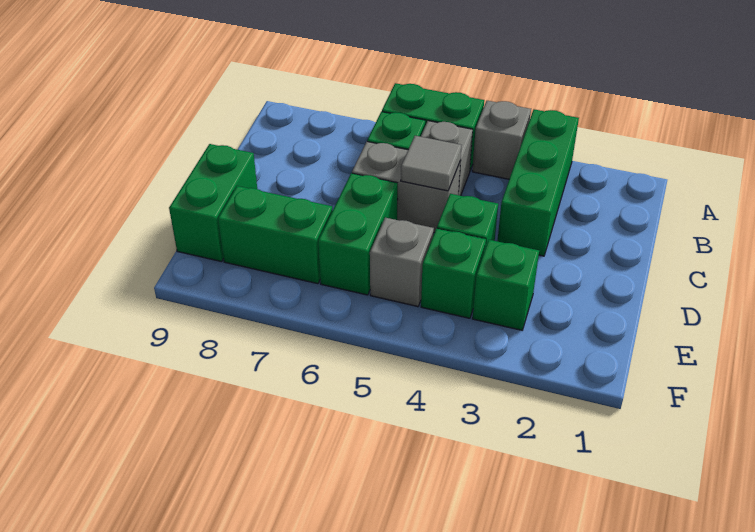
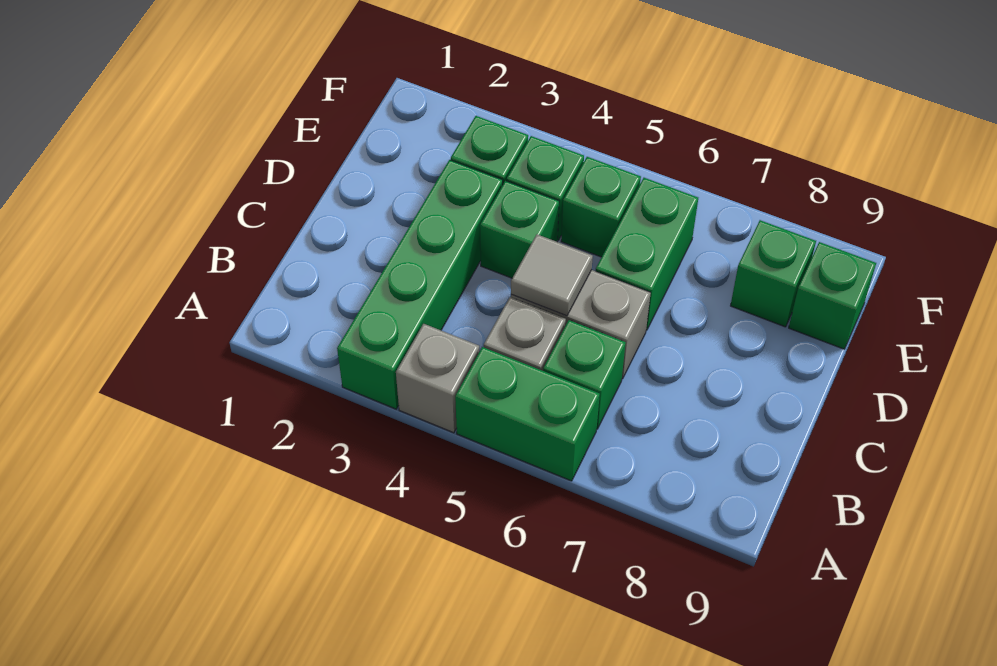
green 1x3 brick [497,109,579,256] -> green 1x4 brick [337,160,503,409]
green 1x2 brick [169,144,257,262] -> green 1x1 brick [789,242,876,349]
grey 1x1 brick [370,218,434,307] -> green 1x1 brick [561,157,641,257]
green 1x2 brick [218,186,332,284] -> green 1x1 brick [731,220,816,327]

